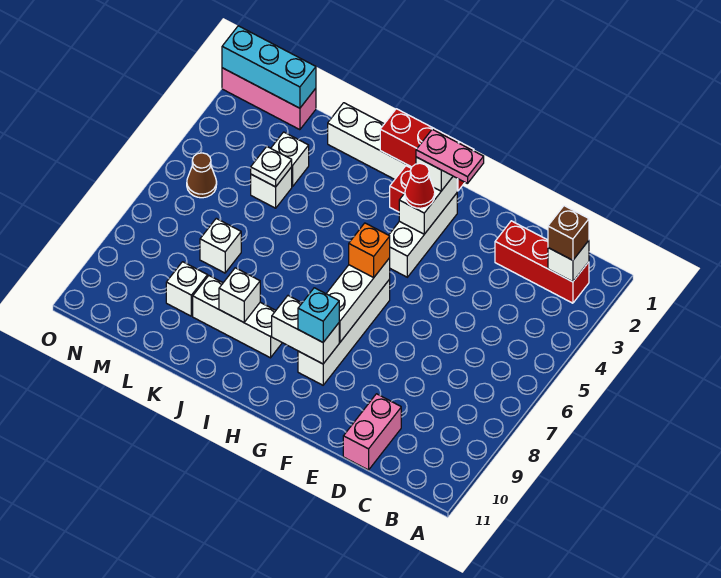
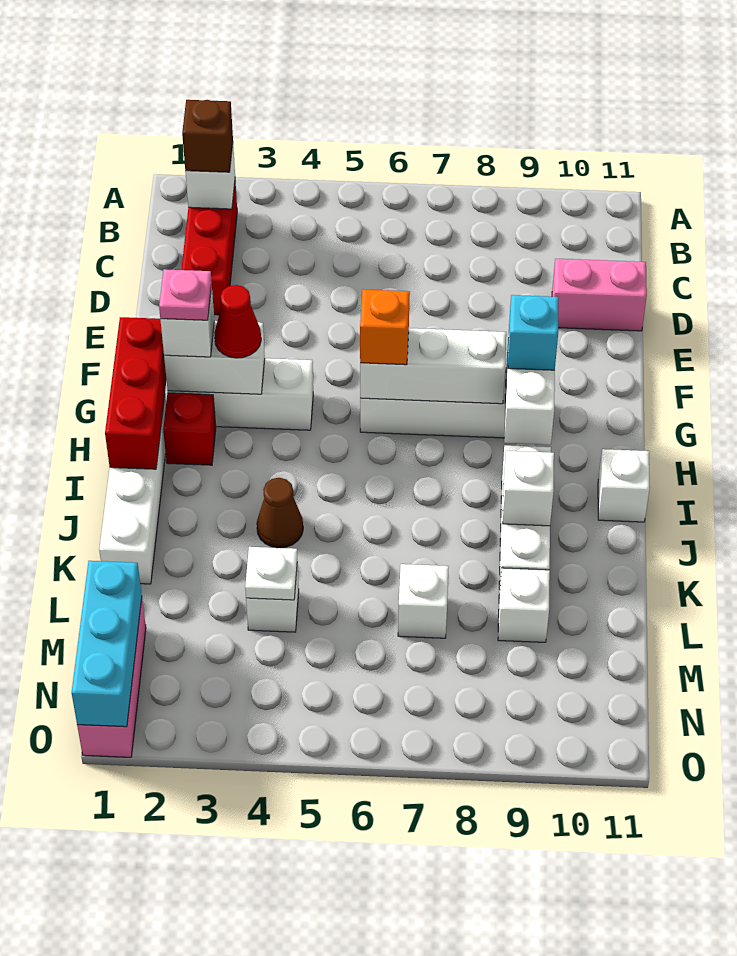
pink 1x2 plate [416,129,484,184] -> pink 1x1 plate [159,269,212,320]
white 1x1 brick [271,132,309,187] -> white 1x1 brick moved to [598,449,650,522]
brown 1x1 cone [187,153,217,198] -> brown 1x1 cone moved to [257,478,303,548]

